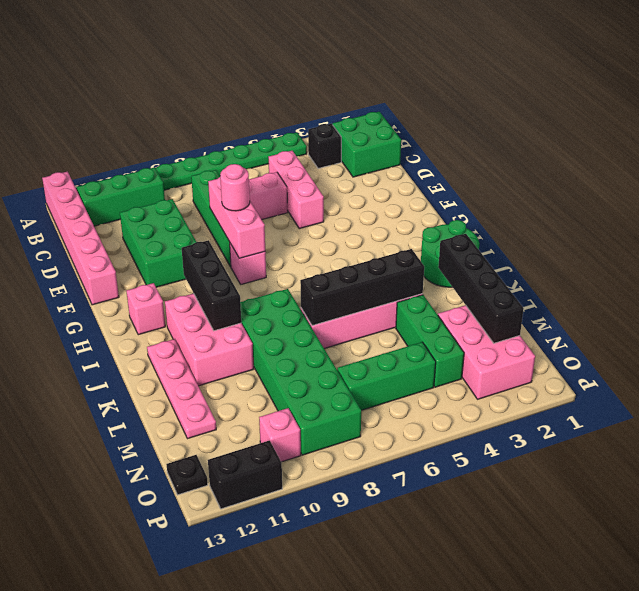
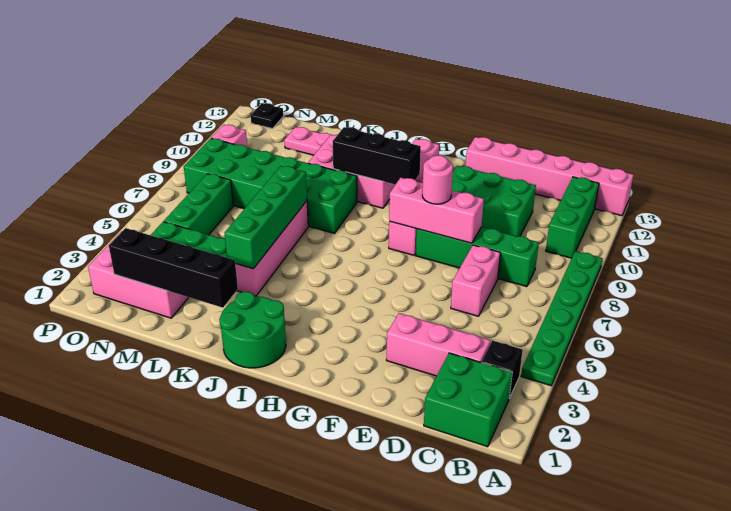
pink 1x3 brick [268,151,324,229] -> pink 1x3 brick moved to [386,313,490,376]
black 1x4 brick [300,249,424,326] -> green 1x4 brick [225,166,307,269]
black 1x2 brick [208,440,282,509] -> none

